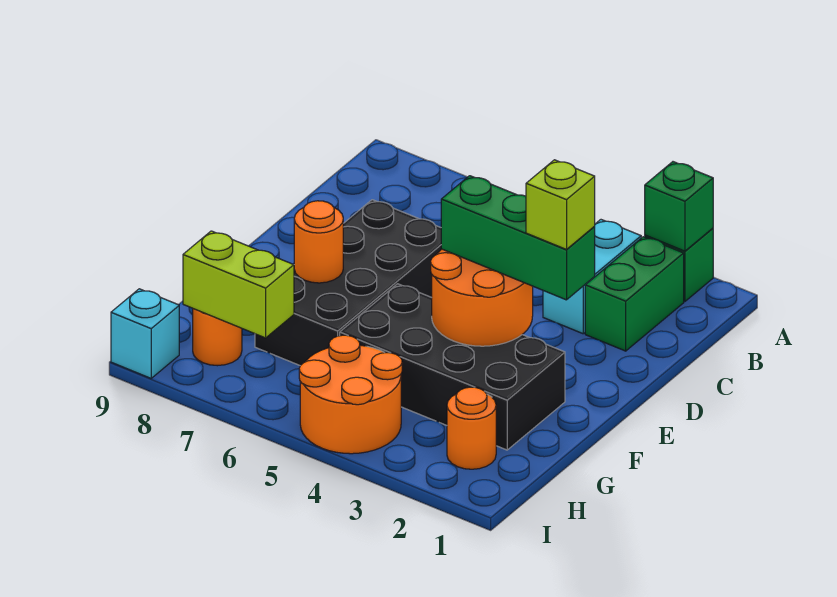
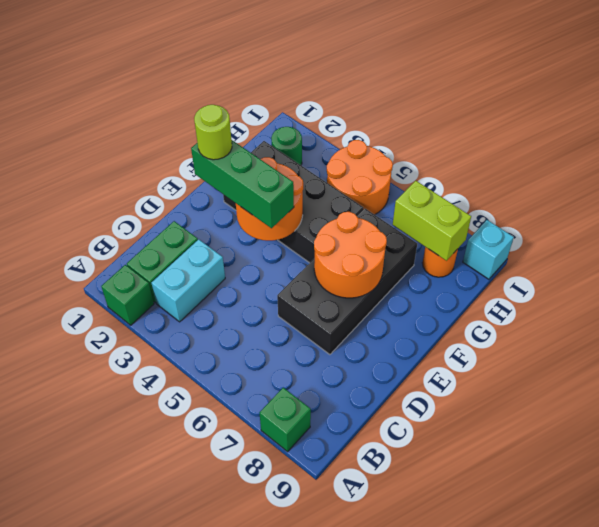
green 1x1 brick [645,162,713,251] -> green 1x1 brick moved to [260,388,311,452]
lime 1x1 brick [526,160,595,249] -> lime 1x1 round brick [194,105,232,160]
orange 1x1 round brick [294,201,343,283] -> orange 2x2 round brick [314,212,387,298]
orange 1x1 round brick [447,387,496,469] -> green 1x1 round brick [271,127,302,165]

